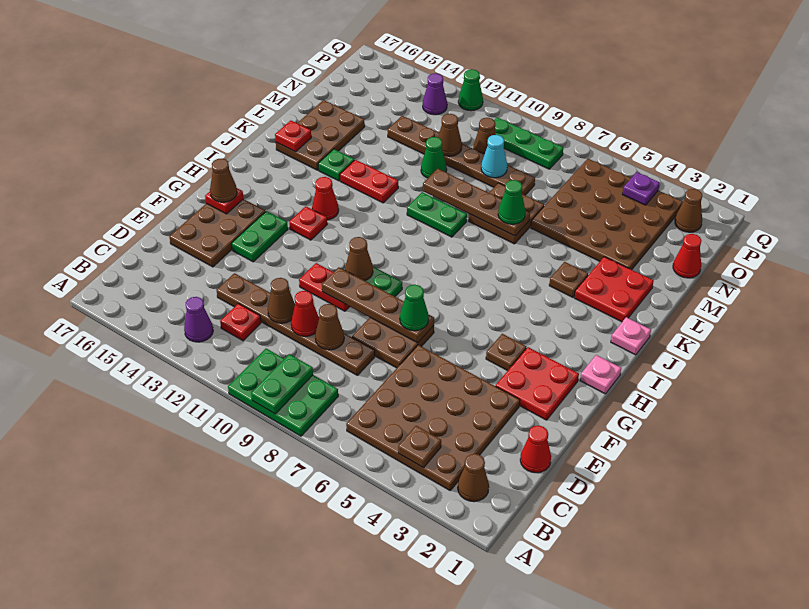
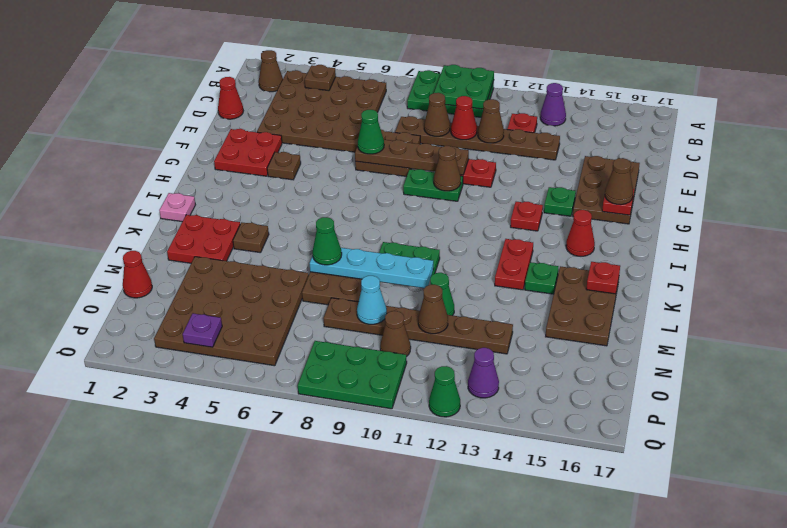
green 1x2 plate [251,354,313,414] -> green 2x2 plate [434,65,494,109]
green 1x2 plate [231,211,288,262] -> green 1x1 plate [544,187,576,216]
pink 1x1 plate [580,355,621,394] -> none
red 1x1 cone [312,177,339,220] -> red 1x1 cone moved to [566,210,595,256]
red 1x2 plate [340,160,398,203] -> red 1x2 plate turned to [495,239,533,290]
brown 1x4 plate [423,169,530,236] -> cyan 1x4 plate [309,248,433,288]
brown 1x1 cone [675,189,702,232] -> none
green 1x3 plate [494,117,563,169] -> green 2x3 plate [298,341,407,409]

